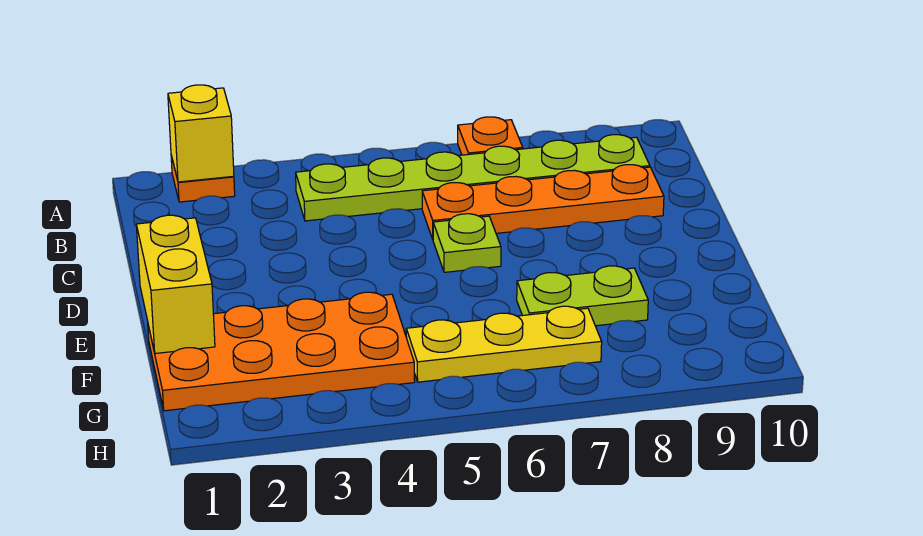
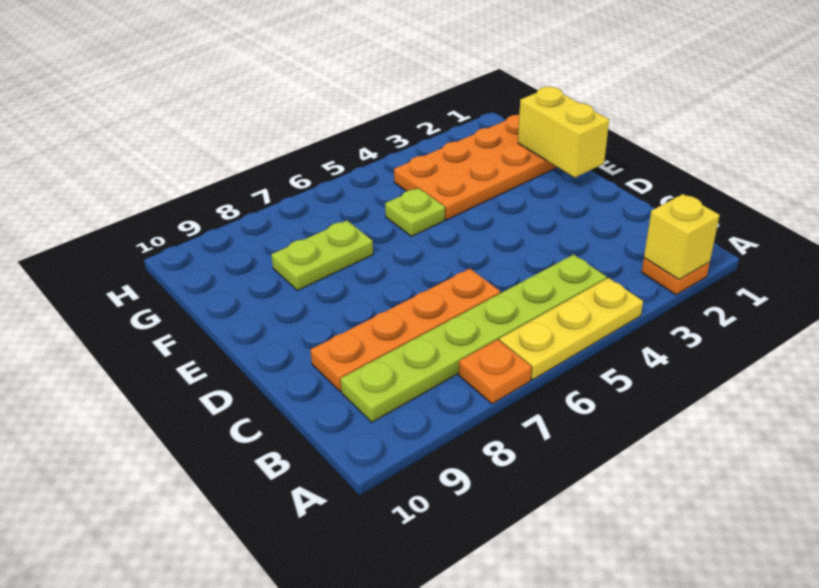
lime 1x1 plate [433,214,501,272] -> lime 1x1 plate moved to [385,188,445,236]
yellow 1x3 plate [406,306,602,382] -> yellow 1x3 plate moved to [499,278,643,380]

